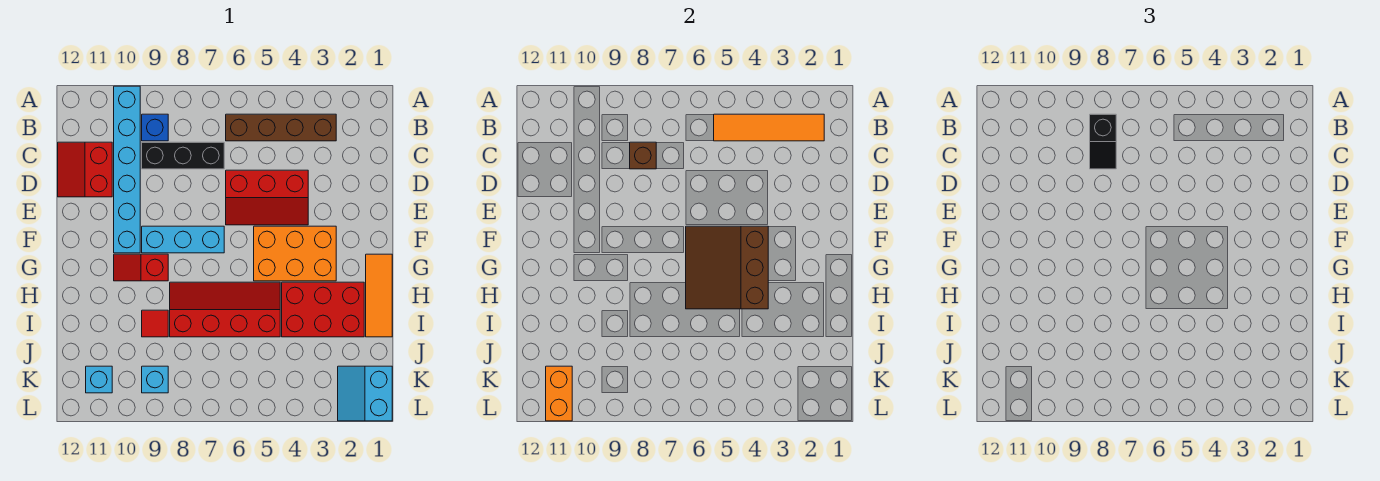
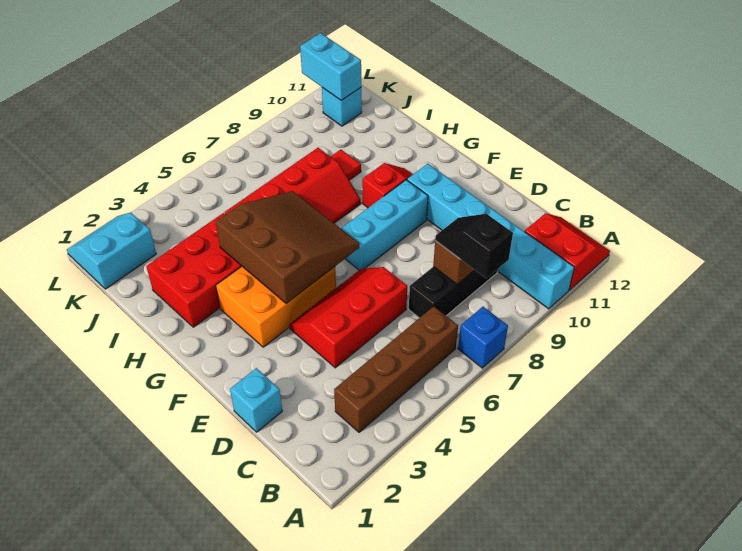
orange 1x4 tile [714,114,824,141] -> none
blue 1x1 brick [142,114,168,141] -> blue 1x1 brick moved to [458,307,508,368]
red 2x2 slope [58,142,112,197] -> red 2x2 slope moved to [525,213,610,290]
orange 1x3 tile [366,254,392,337] -> none
cyan 2x2 slope [338,366,392,421] -> cyan 2x2 slope turned to [67,213,156,289]
cyan 1x1 brick [142,366,168,393] -> cyan 1x1 brick moved to [230,368,282,432]
orange 1x2 brick [546,366,572,421] -> cyan 1x2 brick [300,33,361,100]

